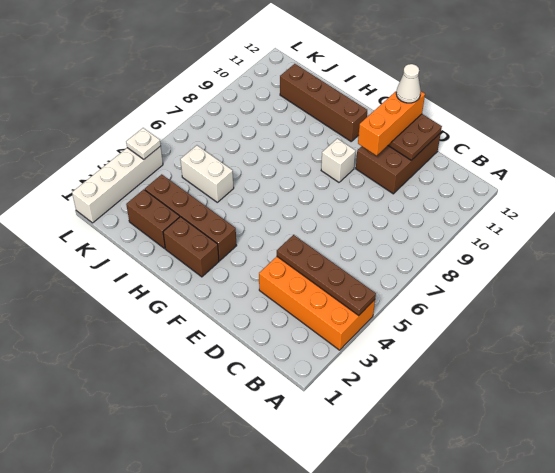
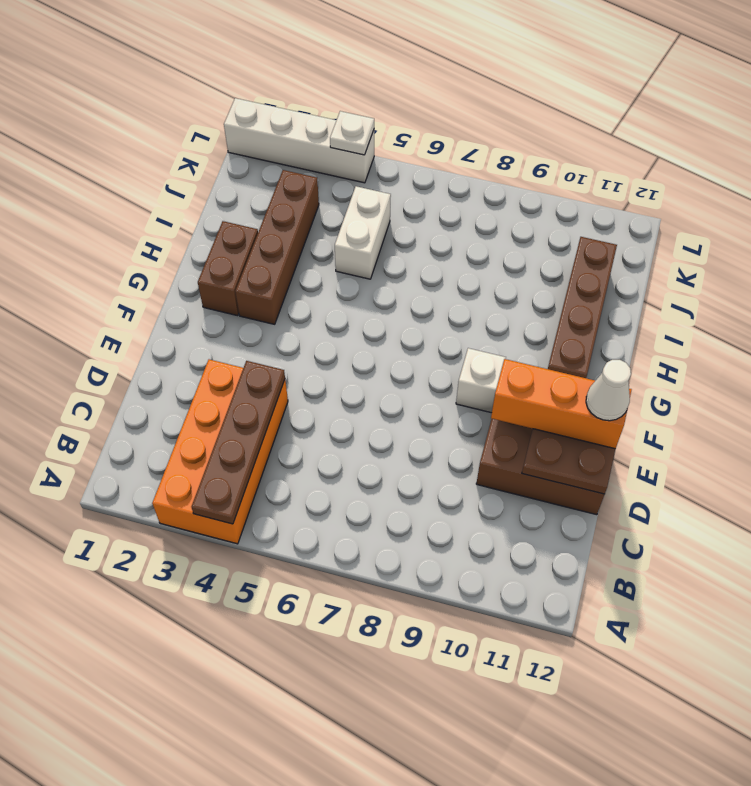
brown 1x2 brick [126,189,180,248] -> none

